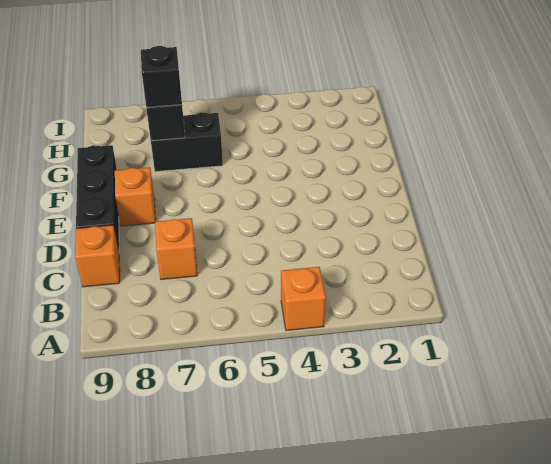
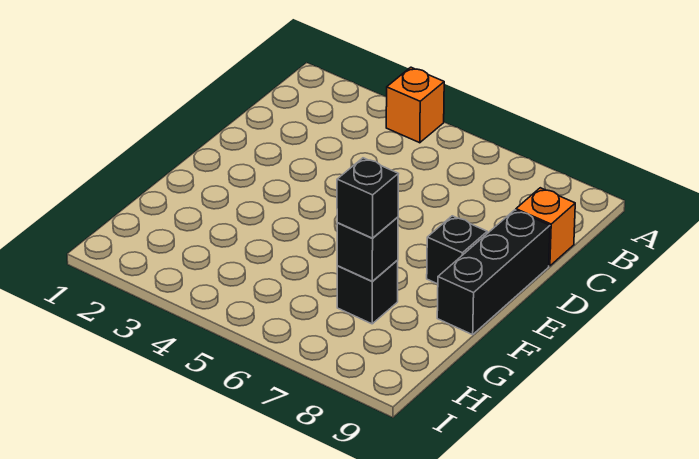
orange 1x1 brick [155,218,197,279] -> none
orange 1x1 brick [115,167,156,226] -> black 1x1 brick [427,216,487,284]
black 1x2 brick [151,112,223,172] -> black 1x1 brick [337,260,398,324]

